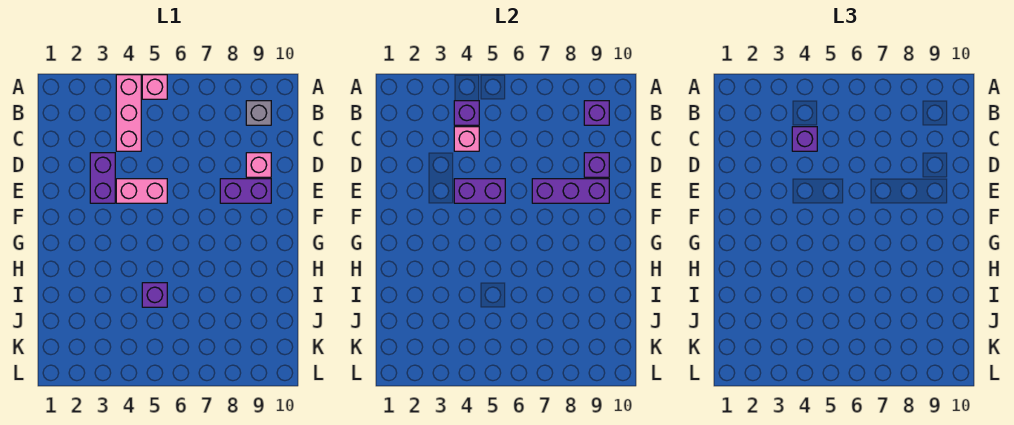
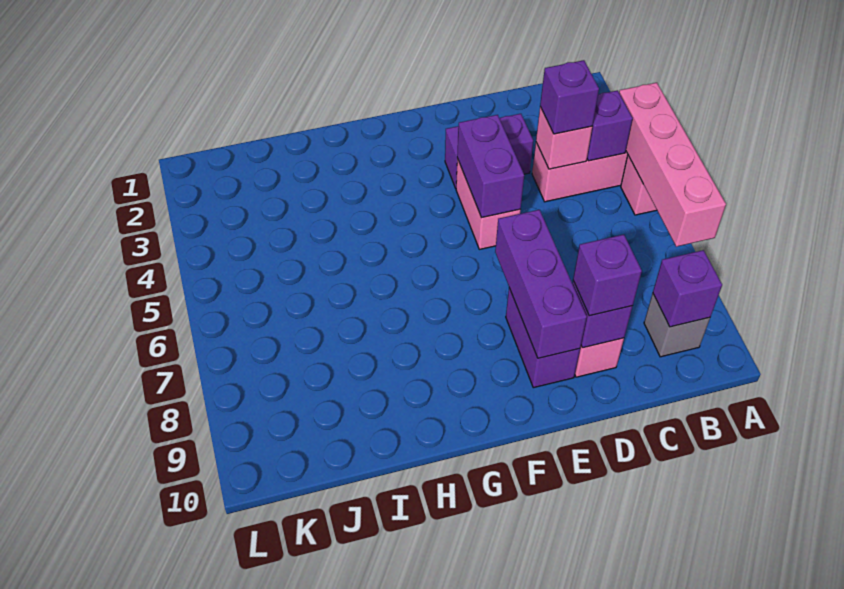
none -> pink 1x4 brick [619,83,726,247]
purple 1x1 brick [142,283,167,307] -> purple 1x1 brick moved to [573,235,642,316]

